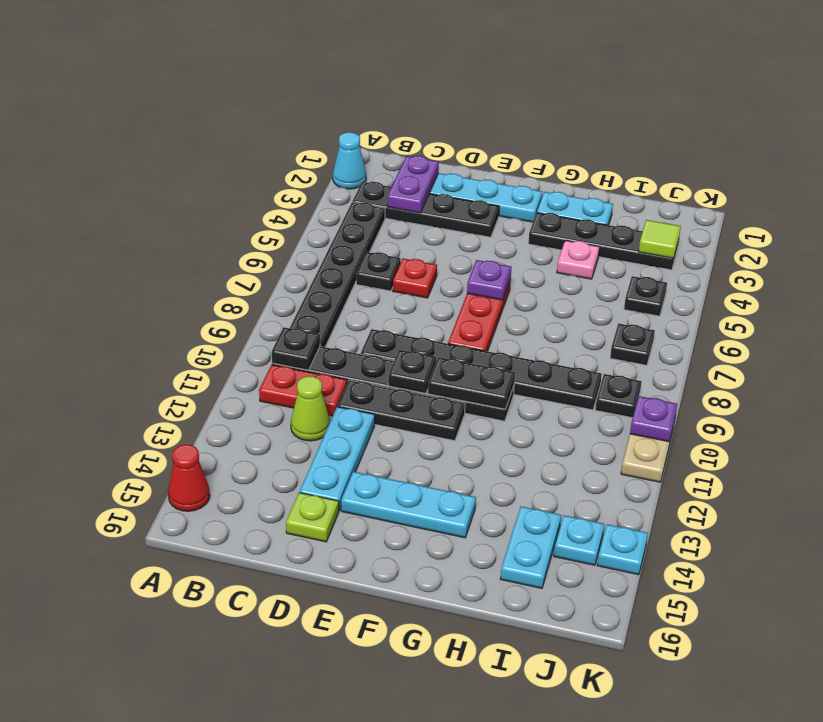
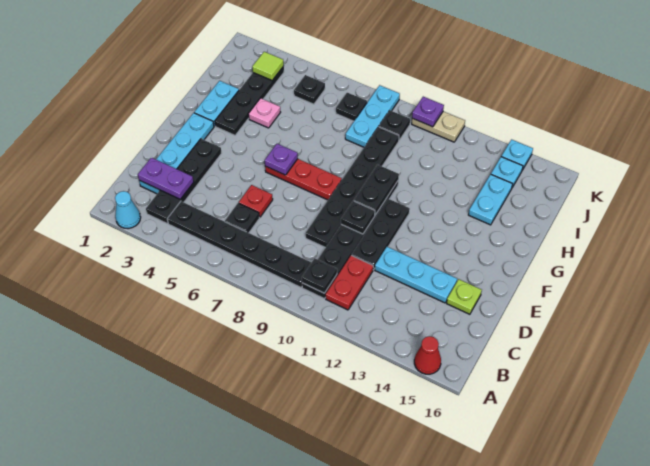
lime 1x1 cone [291,376,330,441] -> none
cyan 1x3 plate [341,472,476,538] -> cyan 1x3 plate moved to [345,85,400,147]
cyan 1x2 plate [500,506,561,588] -> cyan 1x2 plate turned to [469,174,512,225]

